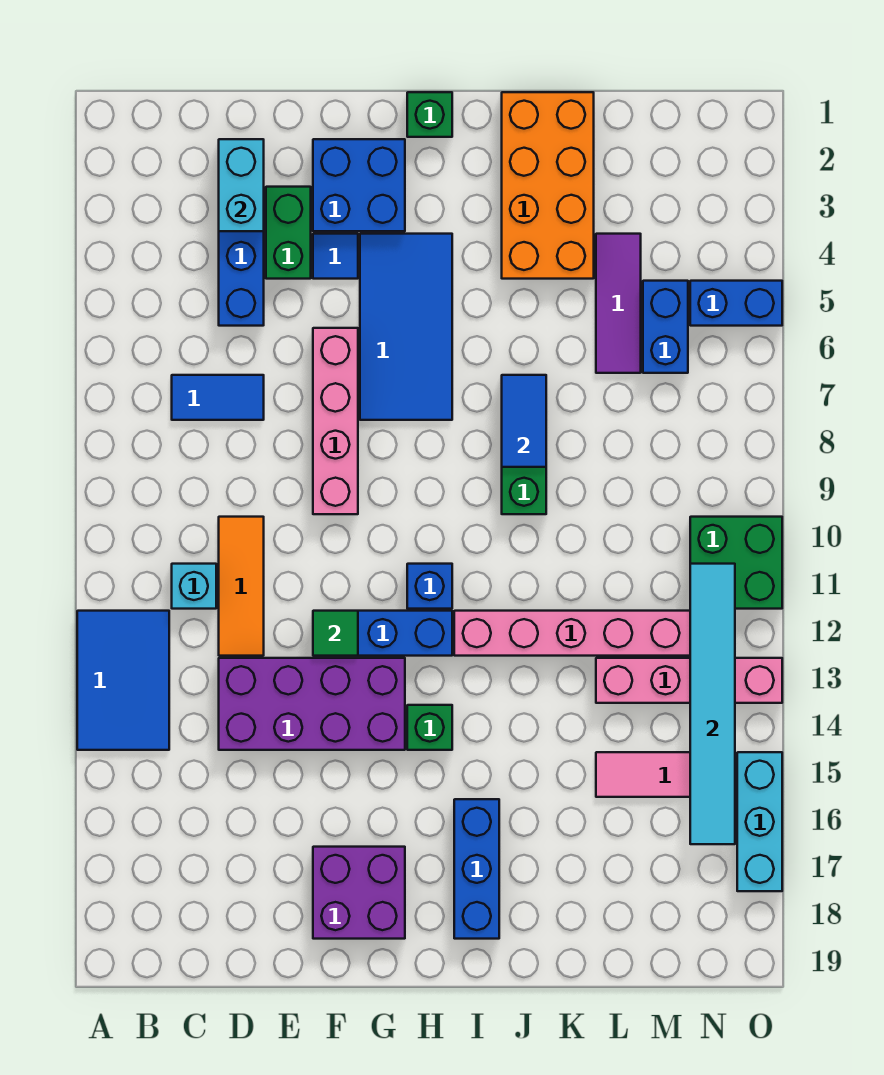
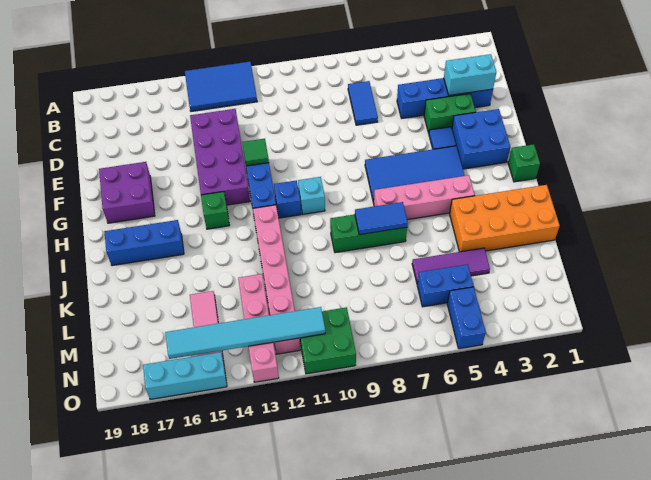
cyan 1x1 brick [172,564,216,609] -> cyan 1x1 brick moved to [298,177,325,214]
orange 1x3 tile [219,517,264,656] -> none
pink 1x4 brick [313,328,358,514] -> pink 1x4 brick moved to [374,175,475,220]

